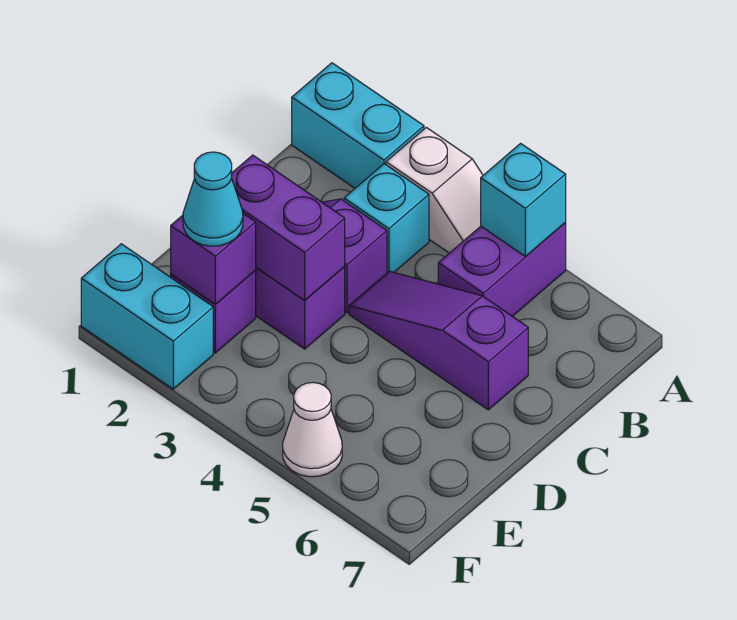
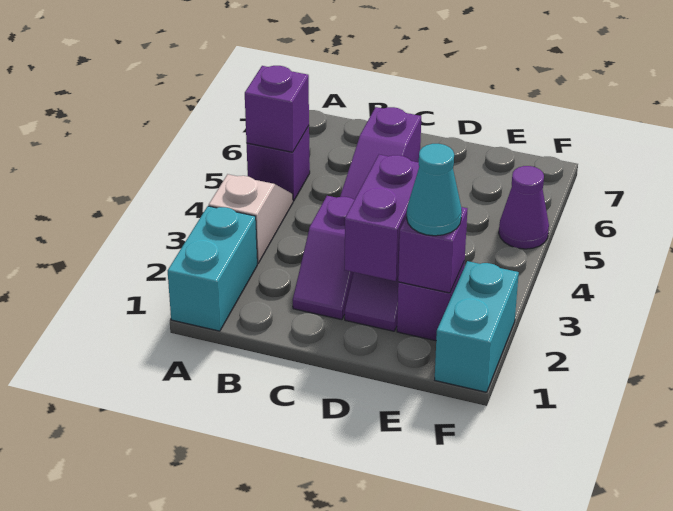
purple 1x2 brick [438,223,566,316] -> purple 1x1 brick [247,126,310,201]
cyan 1x1 brick [481,143,566,257] -> purple 1x1 brick [245,66,309,152]
cyan 1x1 brick [344,164,429,273] -> none
white 1x1 cone [283,383,342,477] -> purple 1x1 cone [499,166,549,249]

